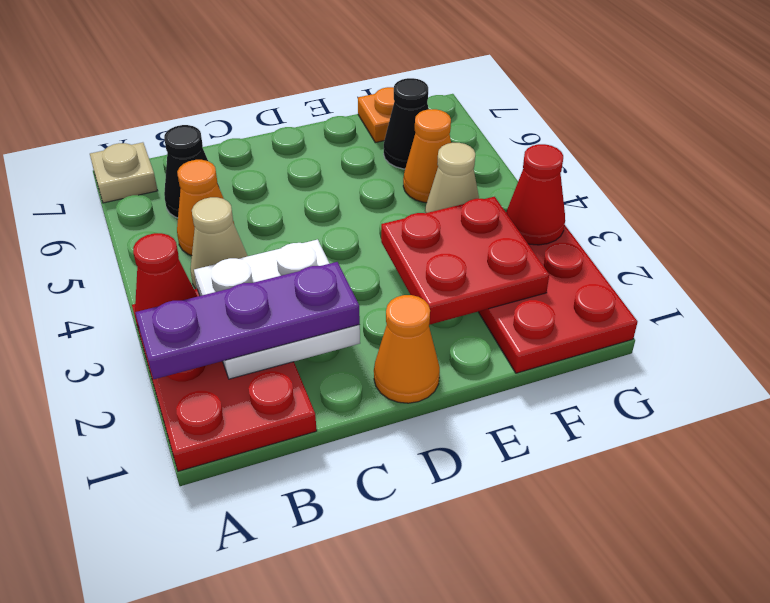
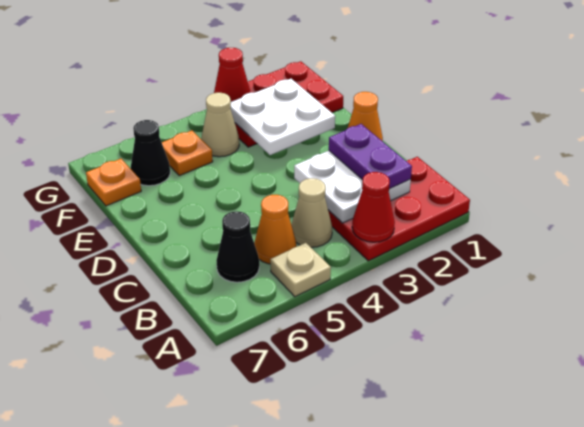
purple 1x3 plate [135,262,360,379] -> purple 1x2 plate [329,124,412,189]
tan 1x1 plate [90,142,157,203] -> tan 1x1 plate moved to [270,243,331,297]
red 2x2 plate [381,197,549,325] -> white 2x2 plate [230,79,335,155]
orange 1x1 cone [403,109,451,203] -> orange 1x1 plate [162,130,213,176]

